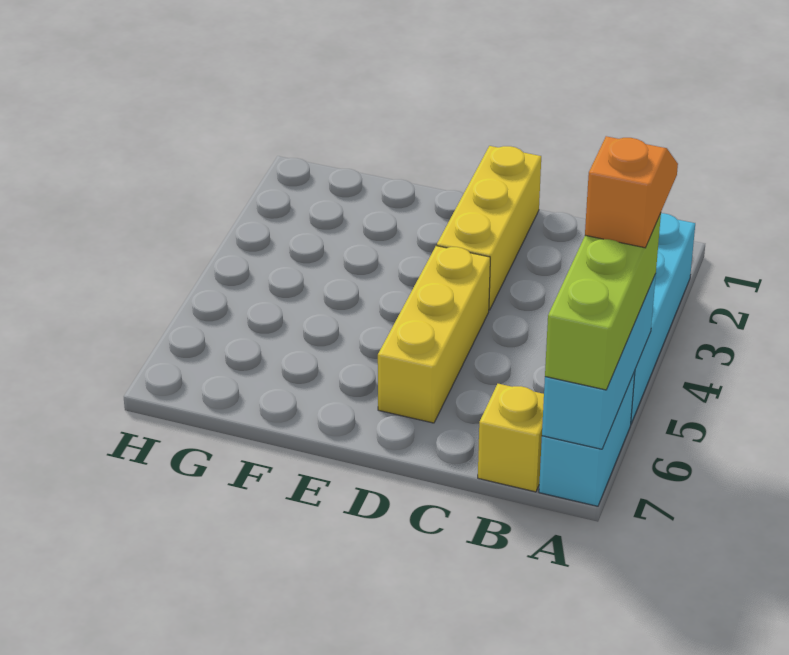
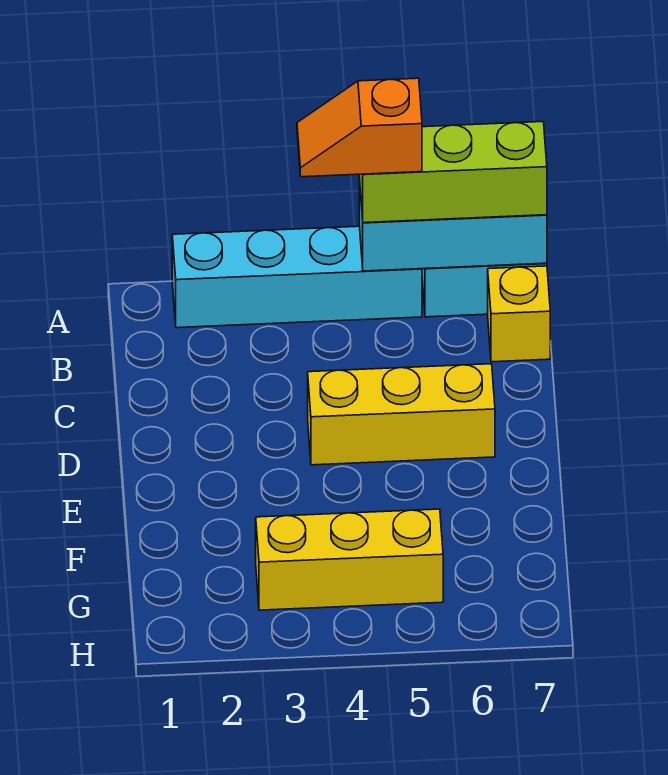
yellow 1x3 brick [437,146,541,310] -> yellow 1x3 brick moved to [256,509,443,610]

